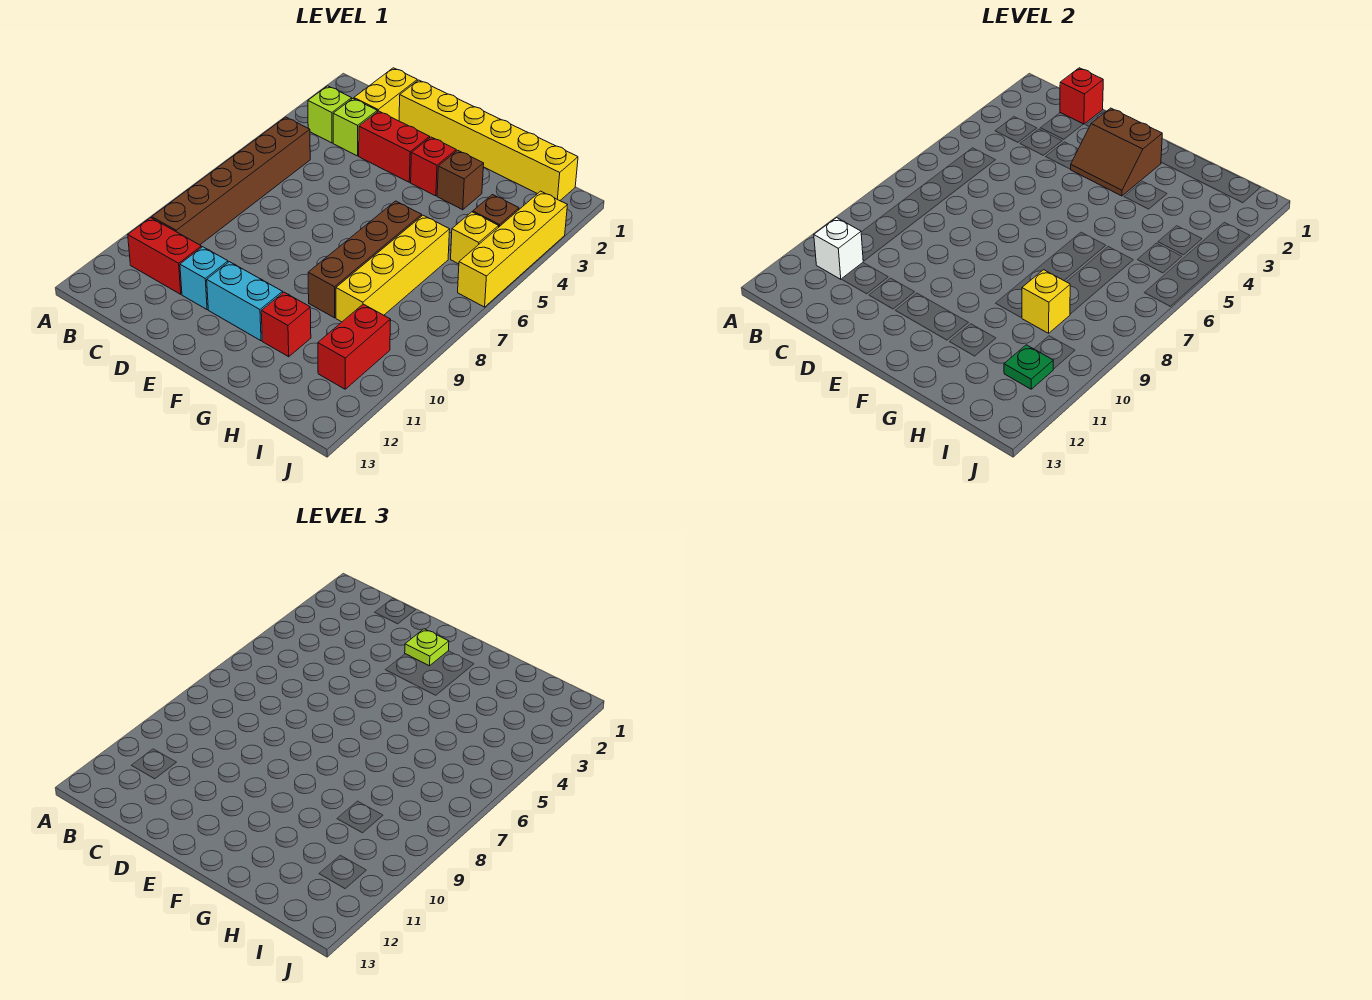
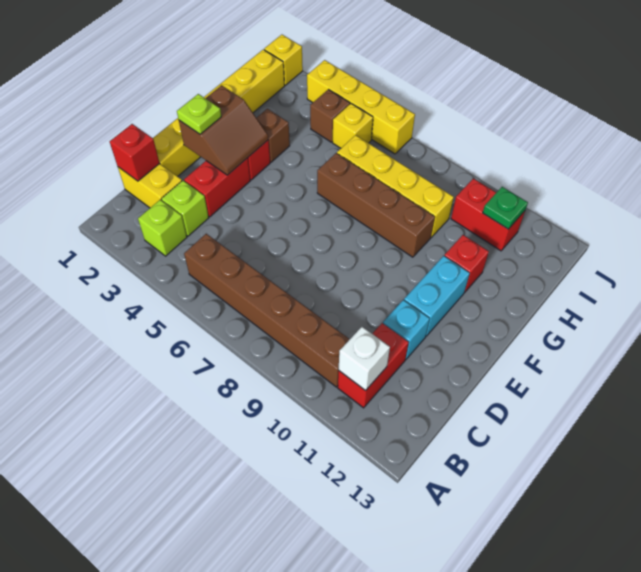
yellow 1x1 brick [1022,270,1070,333] -> yellow 1x1 brick moved to [264,35,303,85]

